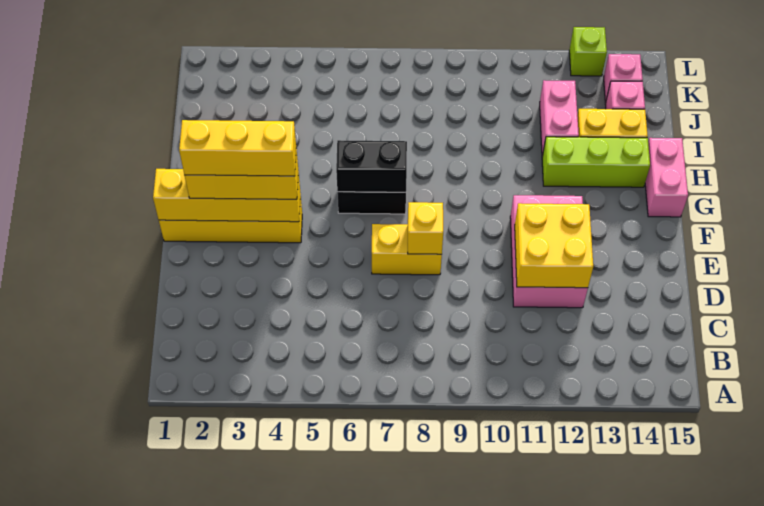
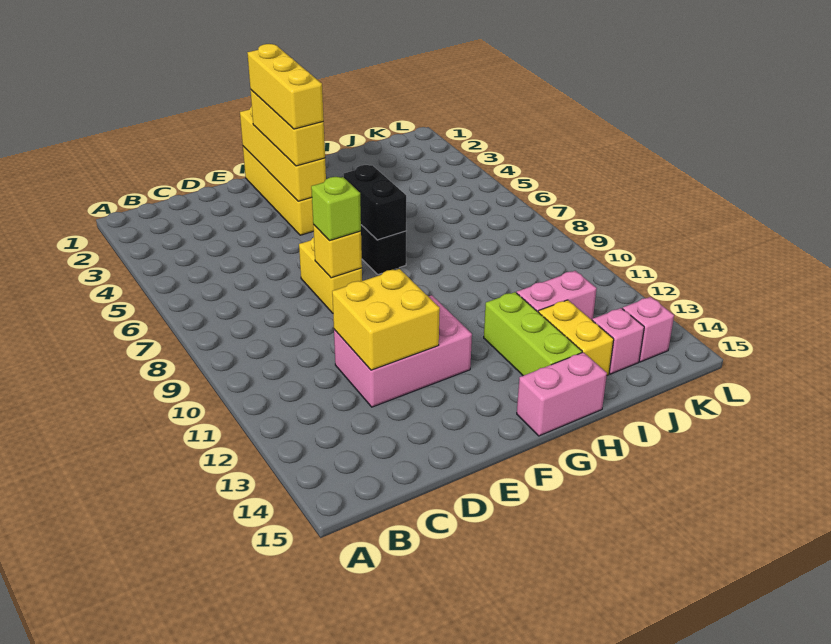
lime 1x1 brick [569,27,607,76] -> lime 1x1 brick moved to [311,177,361,241]

